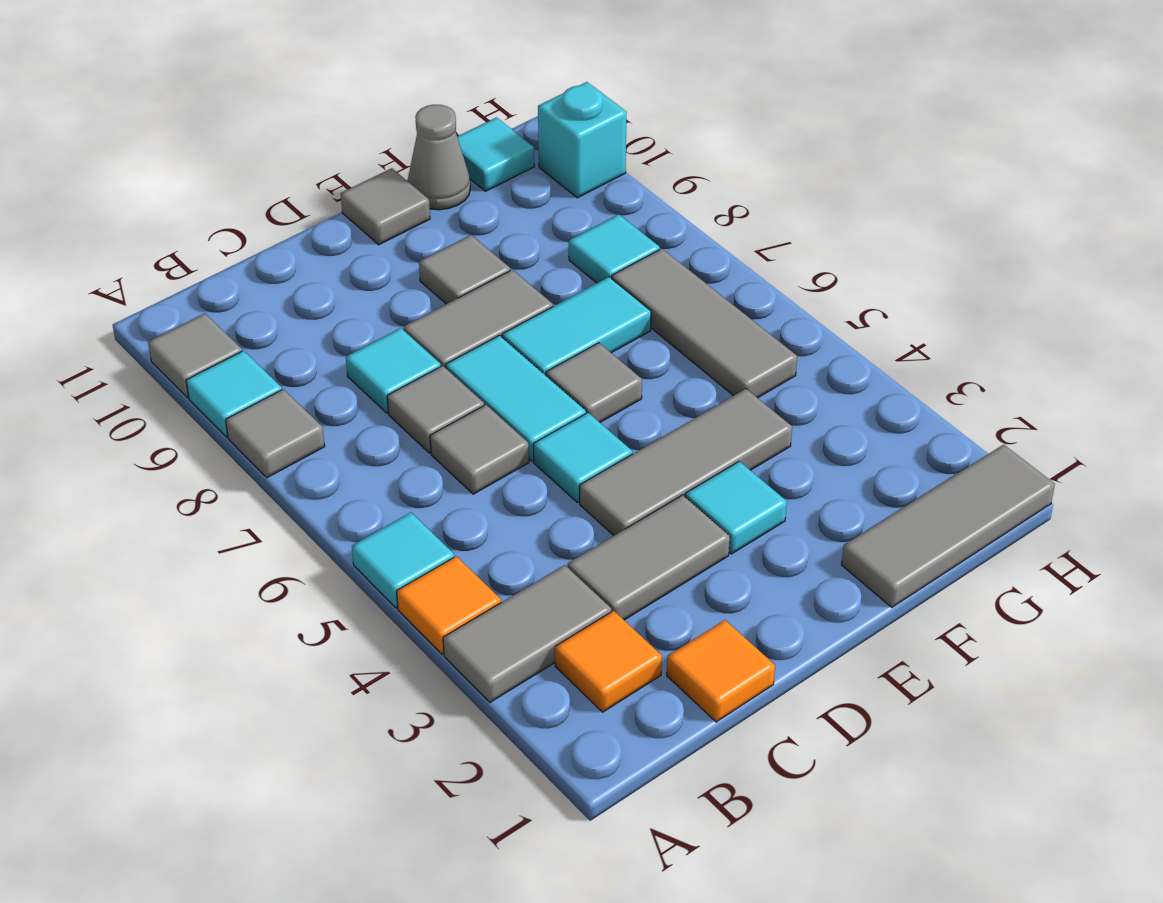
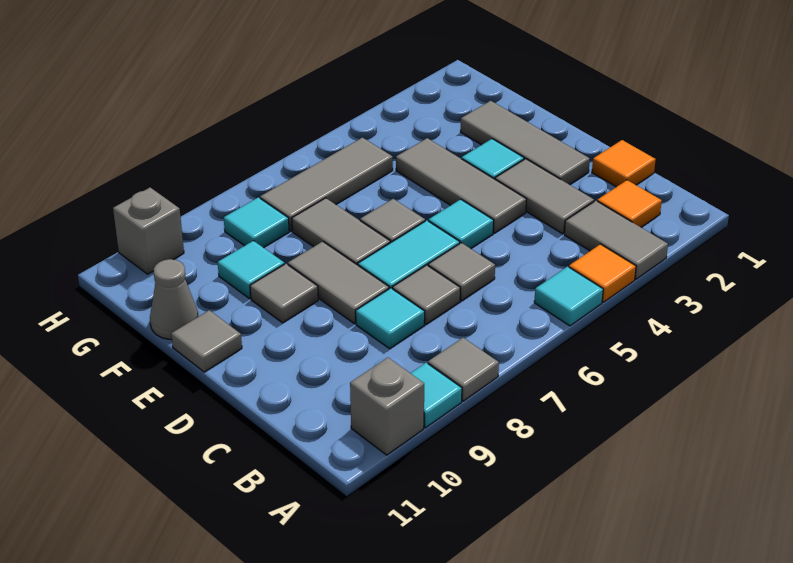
grey 1x1 tile [148,313,242,398] -> grey 1x1 brick [350,357,424,455]
cyan 1x2 tile [502,277,651,375] -> grey 1x2 tile [292,198,390,265]
grey 1x3 tile [842,444,1055,608] -> grey 1x3 tile moved to [460,101,590,185]
cyan 1x1 tile [457,117,534,191] -> cyan 1x1 tile moved to [218,241,284,299]
cyan 1x1 brick [538,82,627,198] -> grey 1x1 brick [113,188,184,274]

